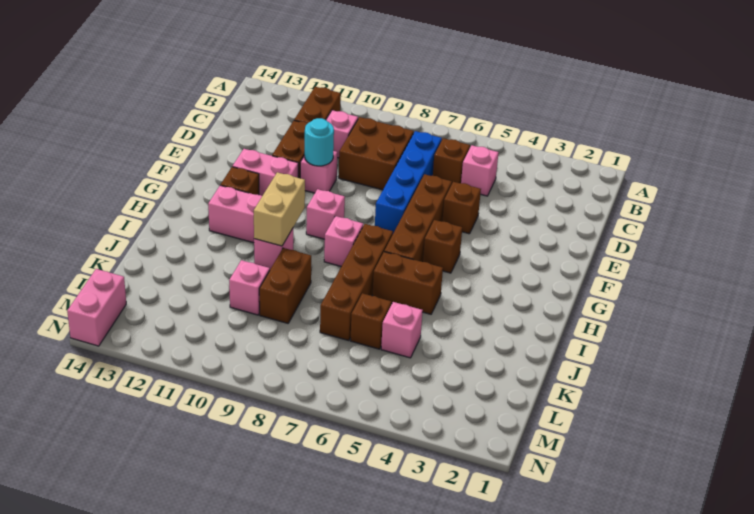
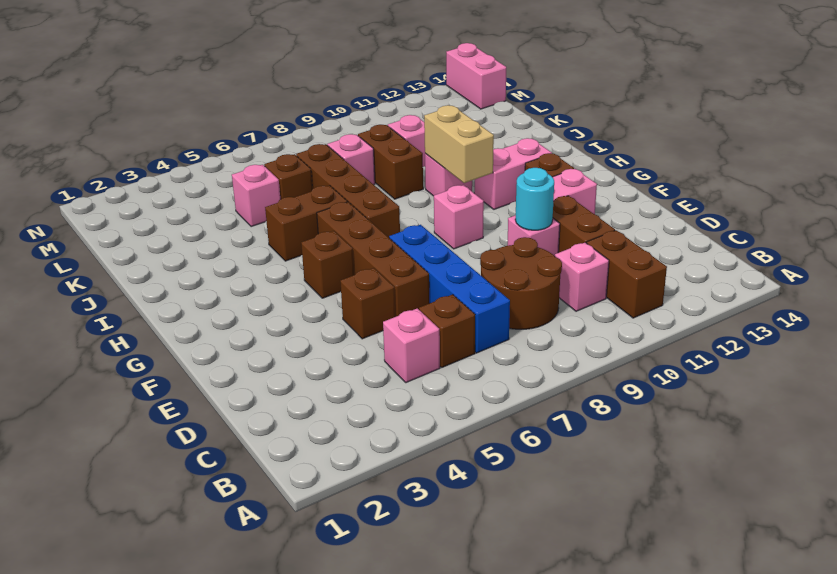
brown 2x2 brick [339,117,414,190] -> brown 2x2 round brick [480,237,562,329]
pink 1x1 brick [324,216,363,267] -> pink 1x1 brick moved to [327,134,375,185]

